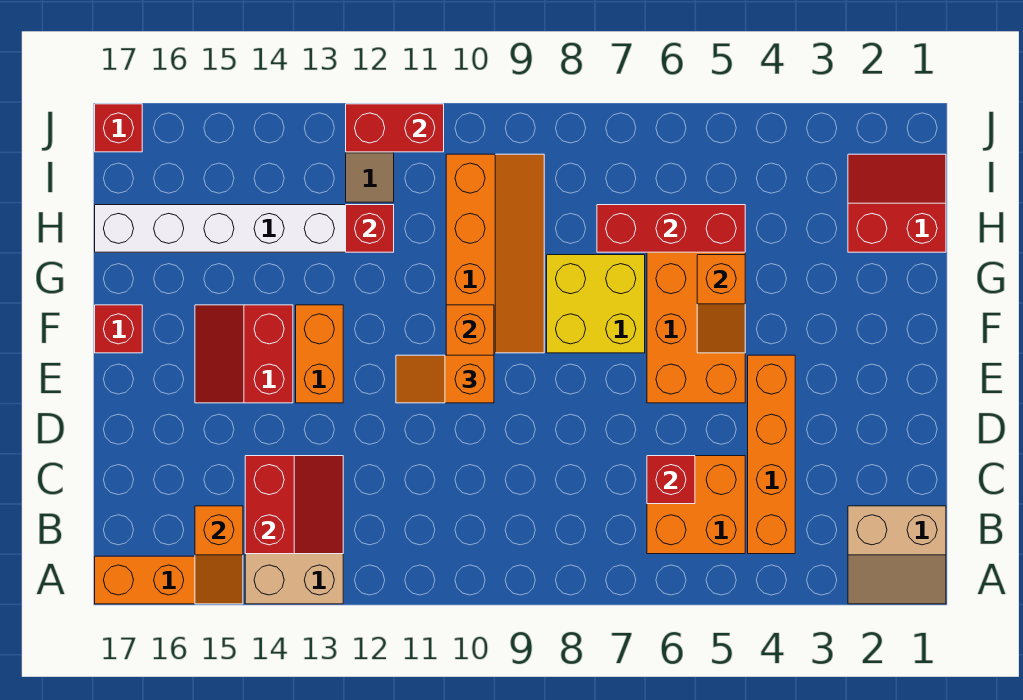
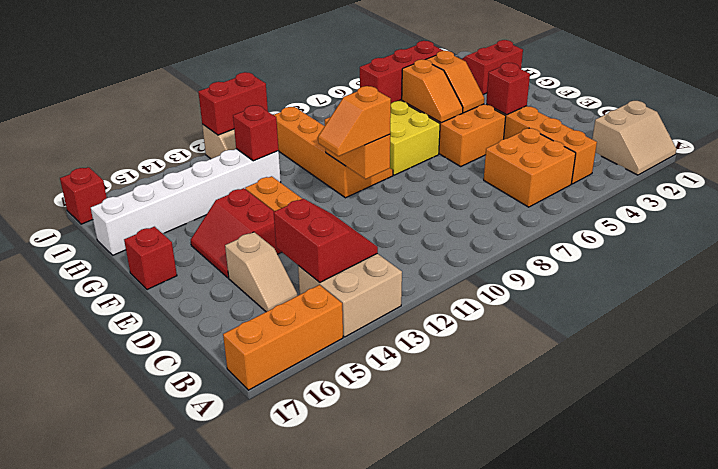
orange 1x2 slope [195,506,243,604] -> orange 1x2 slope moved to [402,59,463,123]
red 1x1 brick [647,456,695,504] -> red 1x1 brick moved to [486,63,530,115]
none -> tan 1x2 slope [225,232,297,312]

